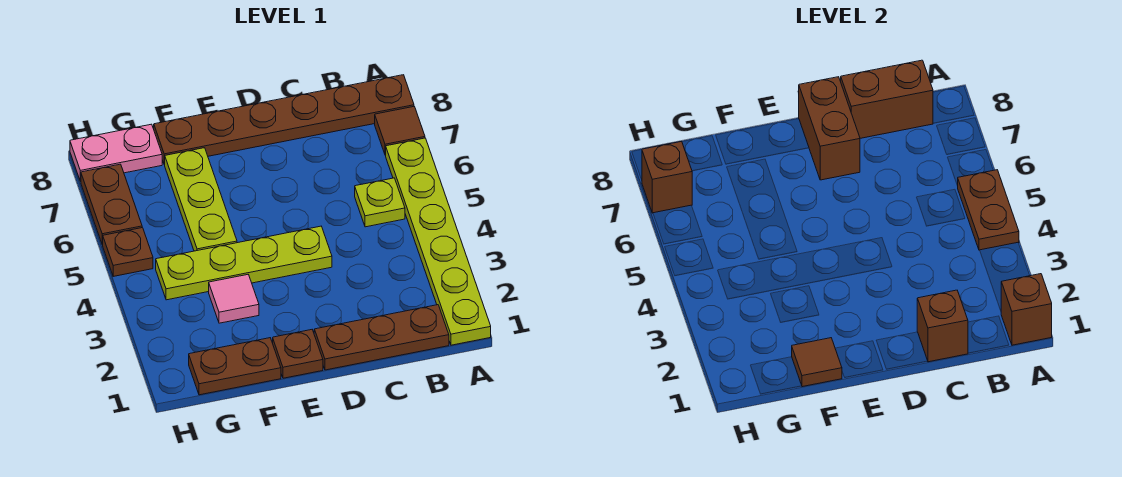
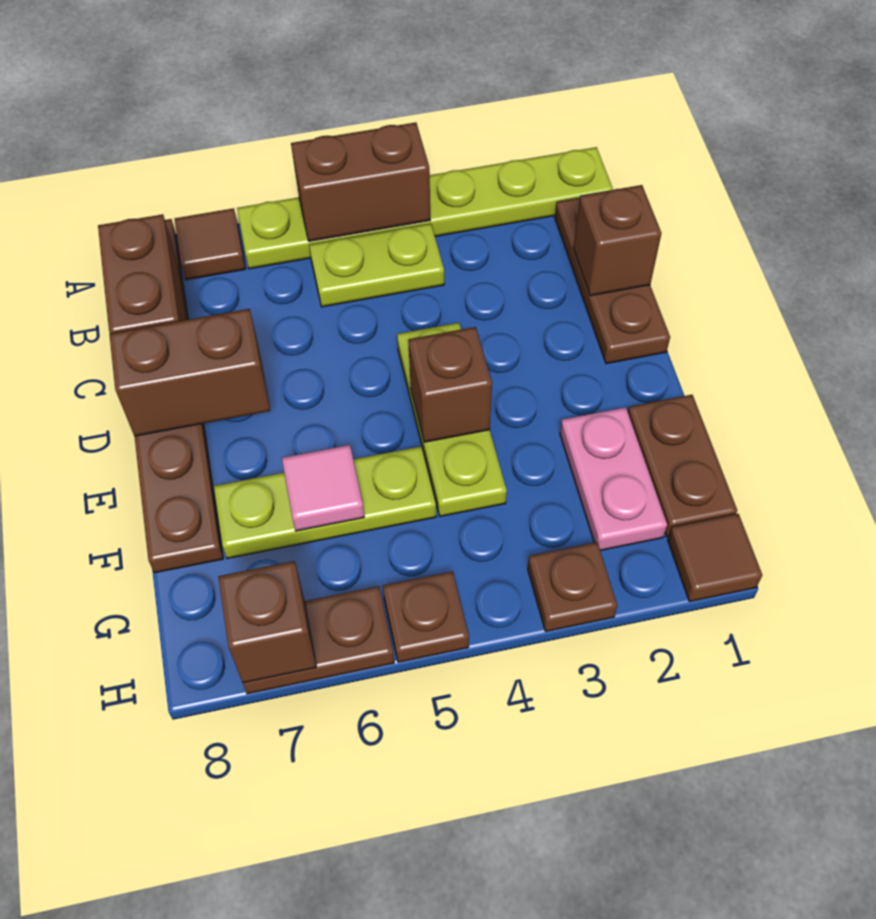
brown 1x1 brick [1001,274,1052,345] -> brown 1x1 brick moved to [408,327,492,442]
brown 1x2 plate [958,170,1019,250] -> brown 1x2 brick [291,122,430,241]
lime 1x1 plate [355,178,405,227] -> lime 1x2 plate [309,223,444,307]
lime 1x4 plate [156,226,332,300] -> lime 1x3 plate [397,323,507,516]
brown 1x1 plate [273,330,323,378] -> brown 1x1 plate moved to [528,542,617,631]
brown 1x1 tile [792,338,842,387] -> brown 1x1 tile moved to [668,514,762,602]
pink 1x1 tile [209,275,259,323] -> pink 1x1 tile moved to [282,445,364,531]
pink 1x2 plate [70,124,162,181] -> pink 1x2 plate moved to [560,407,667,550]

